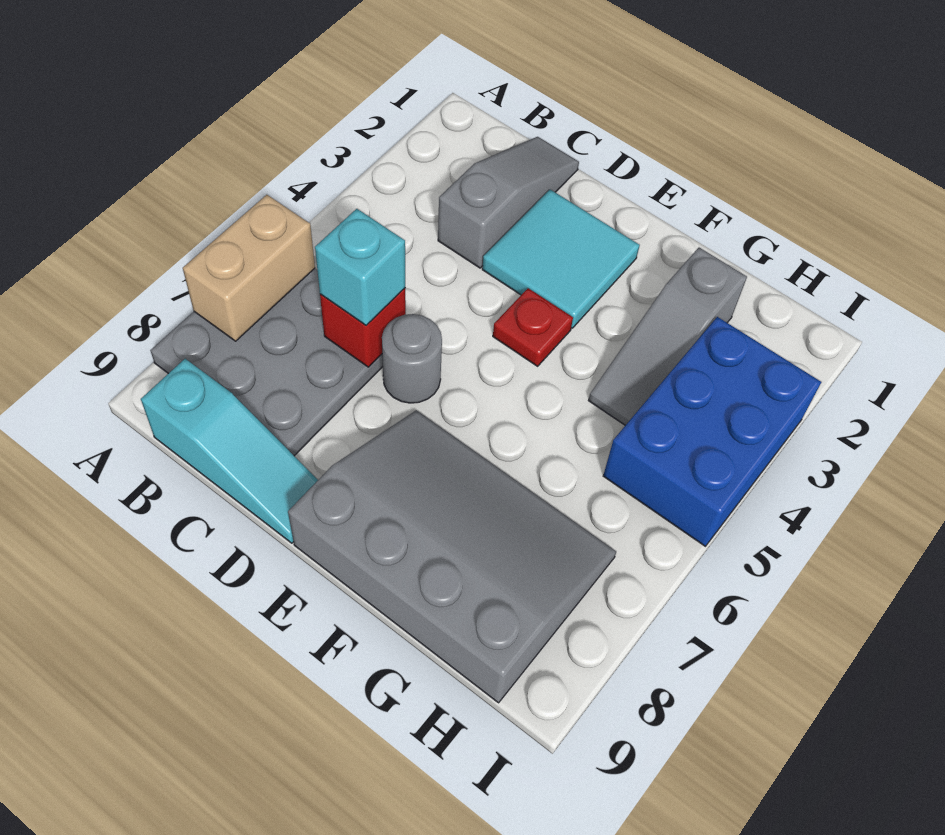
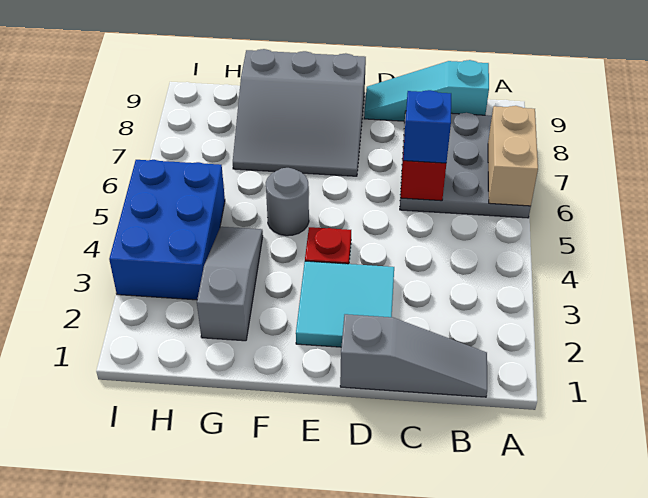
grey 1x3 slope [438,137,579,268] -> grey 1x3 slope turned to [340,314,487,397]
cyan 1x1 brick [315,209,405,325] -> blue 1x1 brick [403,90,451,163]
grey 1x1 round brick [382,314,442,403] -> grey 1x1 round brick moved to [266,168,309,236]
grey 3x4 slope [288,410,616,703] -> grey 3x3 slope [233,49,366,176]

